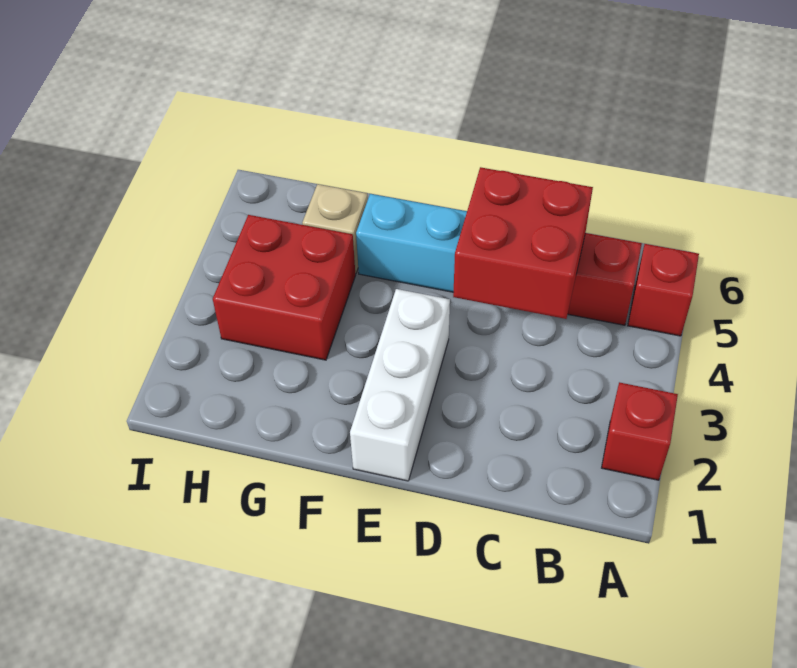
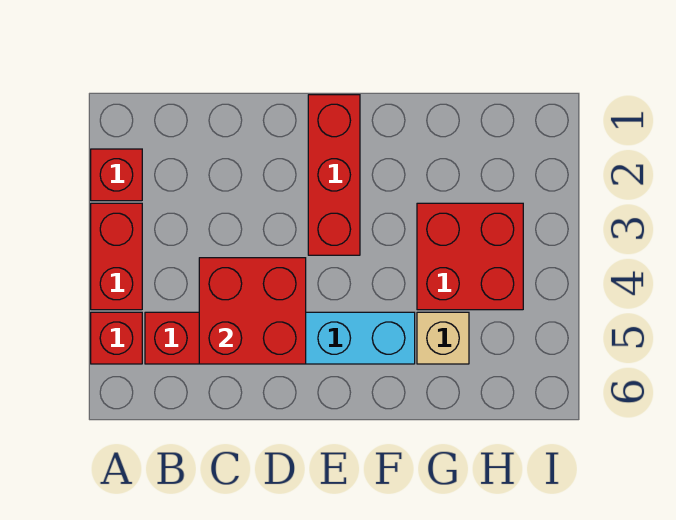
none -> red 1x2 brick [91,203,142,310]
white 1x3 brick [350,289,450,481] -> red 1x3 brick [308,95,360,255]

